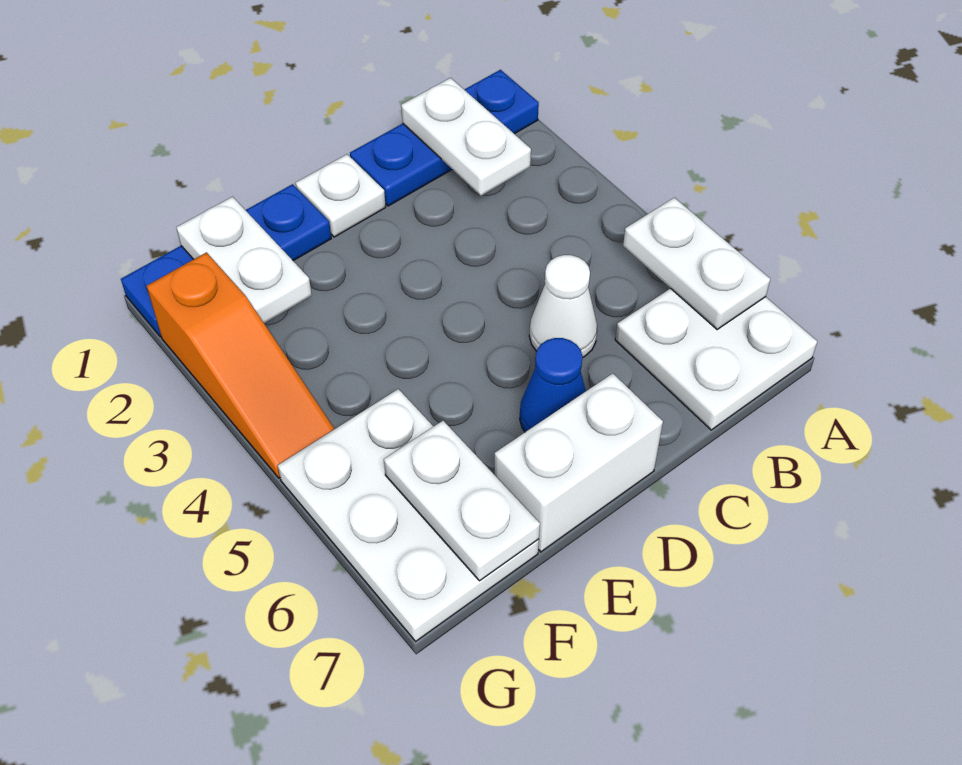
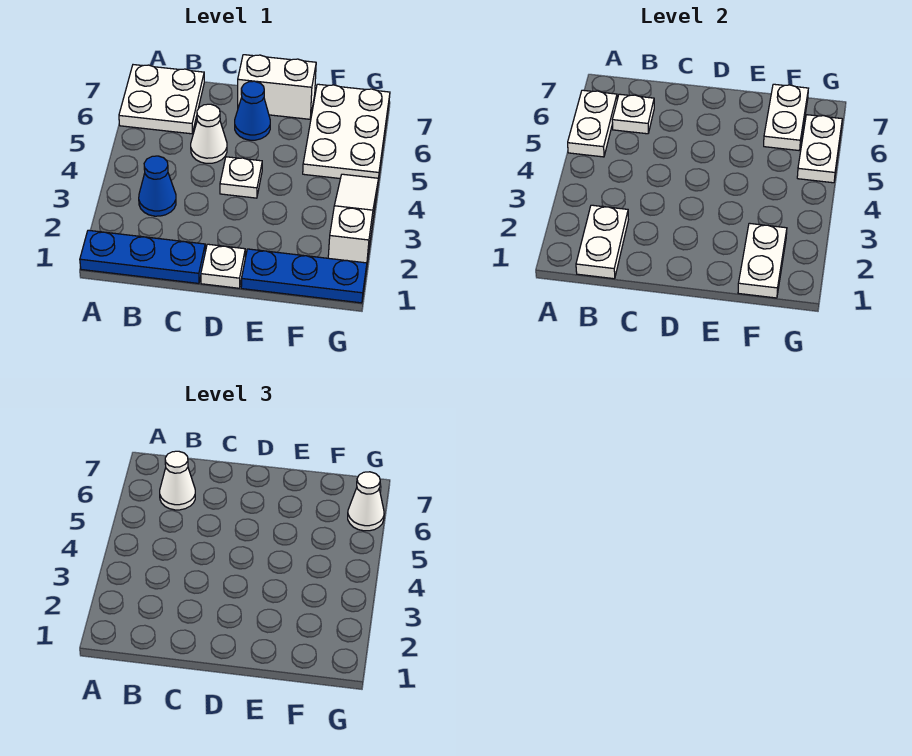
none -> blue 1x1 cone [139,156,176,216]
none -> white 1x1 plate [612,94,654,134]
none -> white 1x1 cone [160,451,195,510]
none -> white 1x1 plate [220,157,262,198]
orange 1x3 slope [147,252,334,478] -> white 1x3 slope [328,174,379,263]
none -> white 1x2 plate [797,115,842,183]
none -> white 1x1 cone [348,472,384,531]

